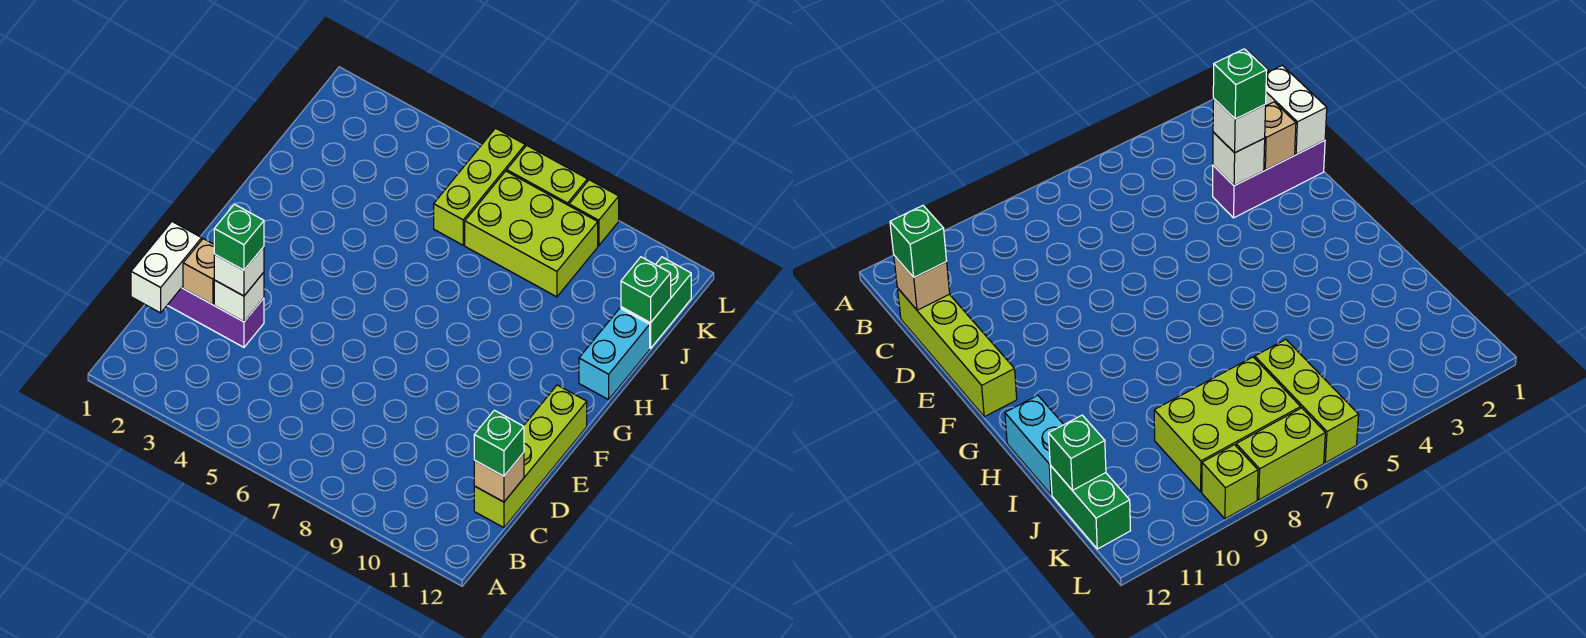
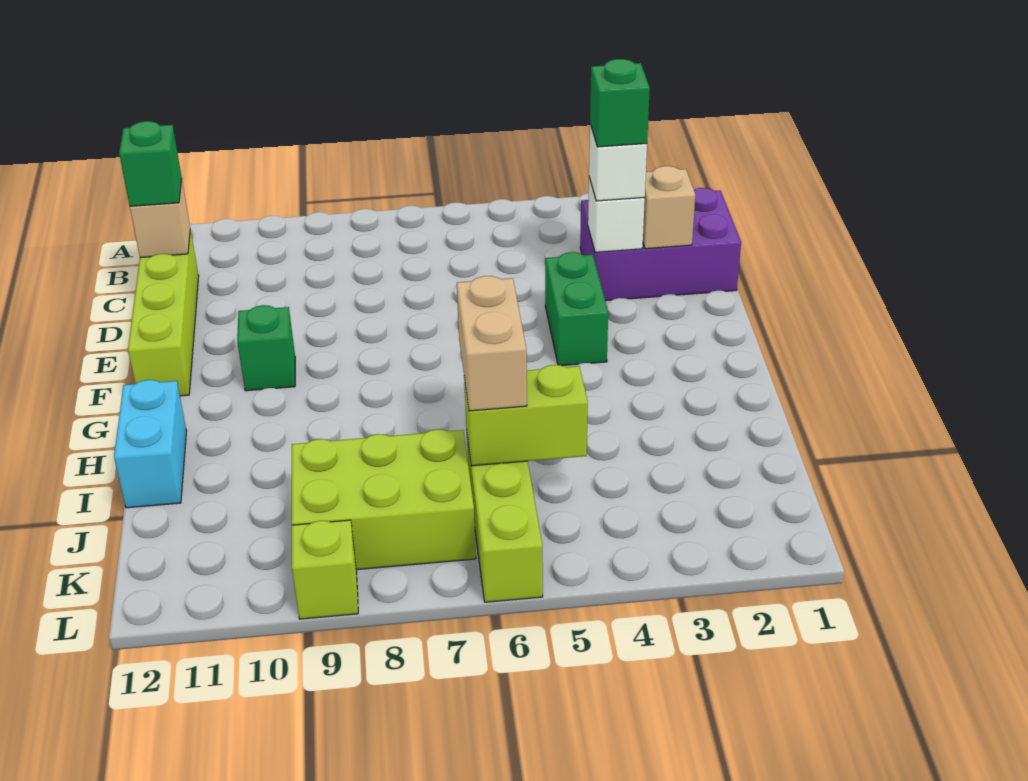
white 1x2 brick [131,222,202,313] -> none
purple 1x3 brick [167,287,264,347] -> purple 2x3 brick [580,188,741,301]
none -> tan 1x2 brick [457,276,527,411]
green 1x2 brick [621,257,691,348] -> green 1x2 brick moved to [545,252,608,366]
green 1x1 brick [621,257,671,323] -> green 1x1 brick moved to [237,305,295,391]
lime 1x2 brick [507,145,588,205] -> lime 1x2 brick moved to [464,365,588,466]

